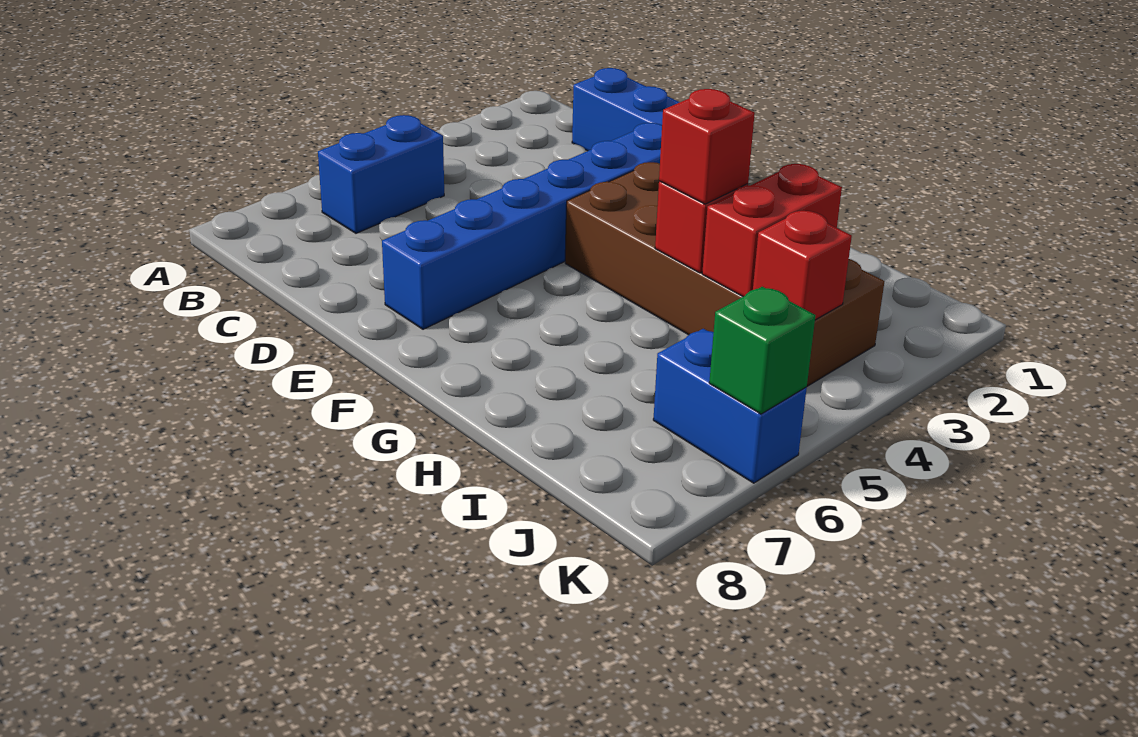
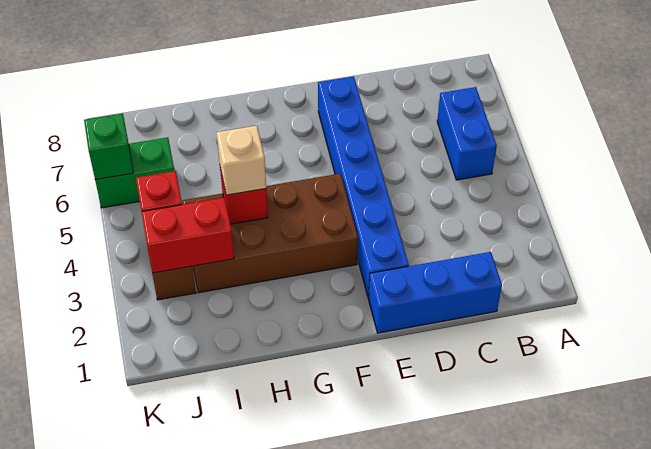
red 1x1 brick [659,89,755,204] -> tan 1x1 brick [217,126,266,195]
red 1x2 brick [702,164,842,297] -> red 1x2 brick turned to [142,198,234,273]
blue 1x2 brick [653,329,807,483] -> green 1x2 brick [95,137,174,208]

